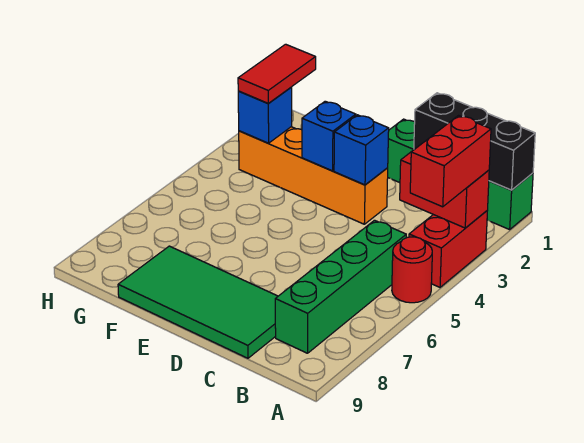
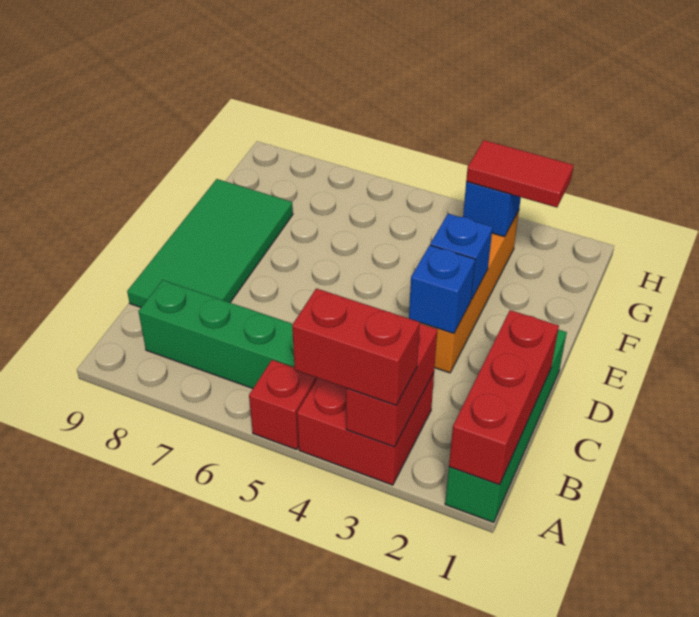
black 1x3 brick [414,93,535,190] -> red 1x3 brick [449,310,559,485]
red 1x2 brick [409,211,487,287] -> red 2x2 brick [297,373,434,485]
red 1x1 round brick [392,237,432,303] -> red 1x1 brick [249,360,317,450]

